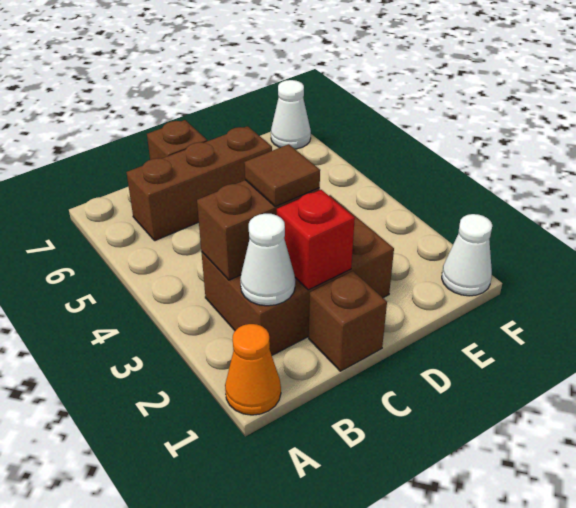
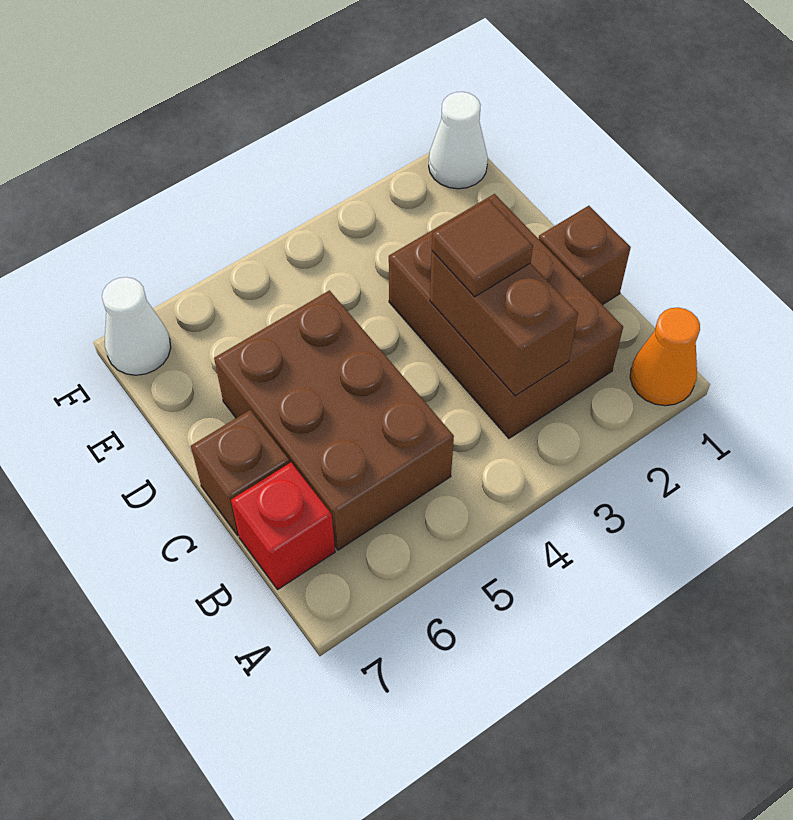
white 1x1 cone [240,214,295,306] -> none
brown 1x3 brick [126,126,272,241] -> brown 2x3 brick [214,290,454,550]
red 1x1 brick [277,190,355,290] -> red 1x1 brick moved to [231,463,335,590]

